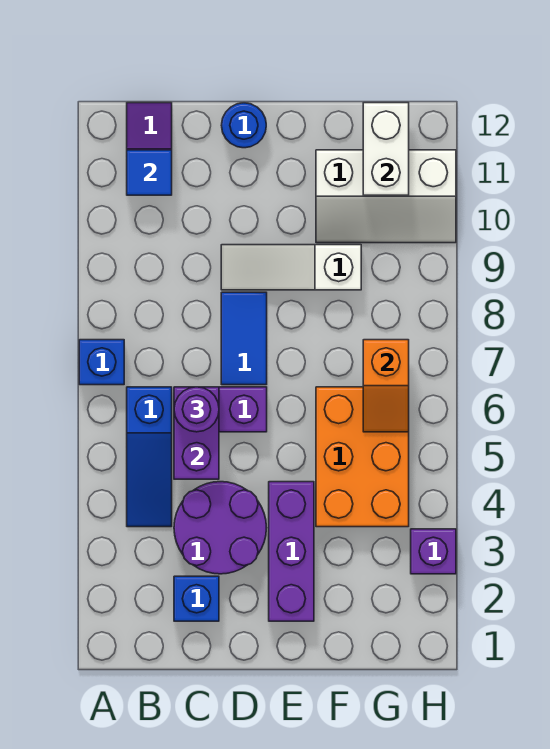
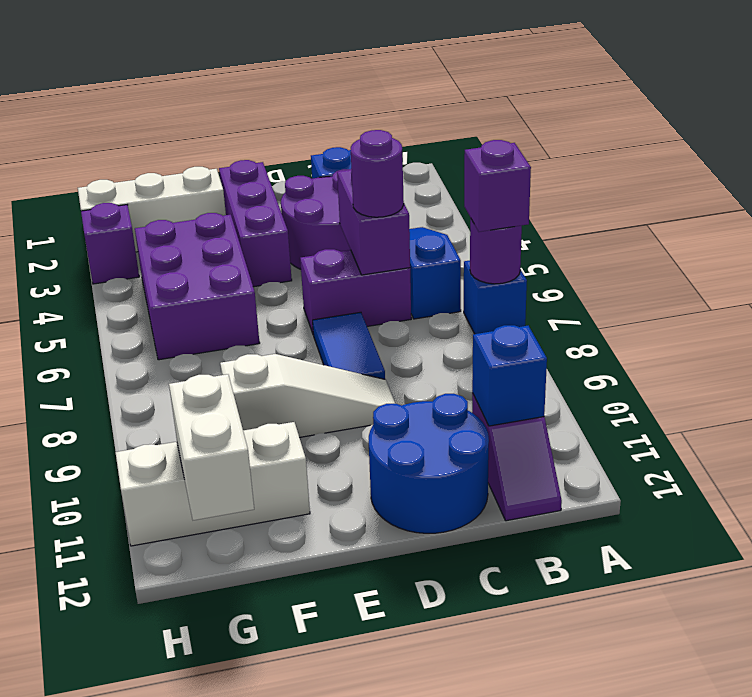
none -> purple 1x1 round brick [470,218,522,284]
none -> purple 1x1 brick [464,140,531,232]
blue 1x1 tile [127,150,172,195] -> blue 1x1 brick [472,325,547,426]
blue 1x1 round brick [221,103,266,148] -> blue 2x2 round brick [369,394,489,533]
none -> white 1x3 brick [78,167,226,252]
orange 2x3 brick [316,387,409,527] -> purple 2x3 brick [135,213,259,360]
orange 1x2 slope [363,340,409,432] -> none

